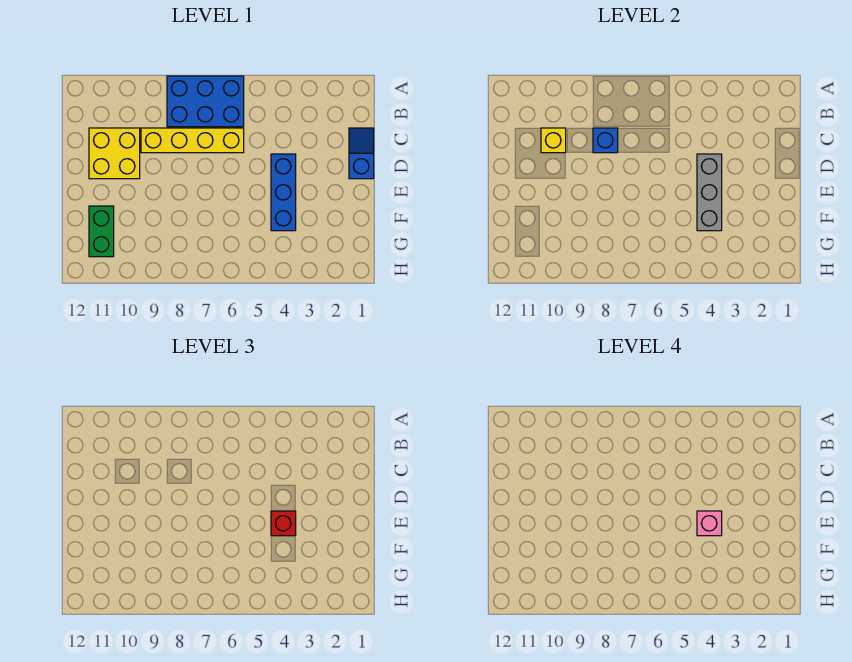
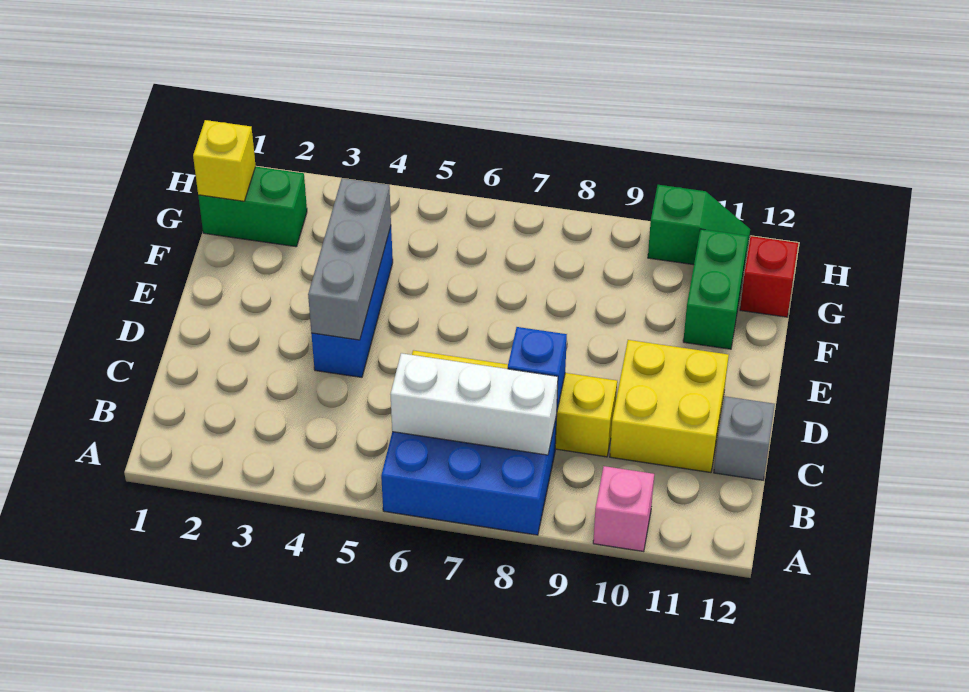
none -> white 1x3 brick [390,353,558,455]
blue 1x2 slope [349,128,374,179] -> none
yellow 1x1 brick [541,128,566,153] -> yellow 1x1 brick moved to [193,120,256,201]
none -> grey 1x1 brick [714,396,775,480]
red 1x1 brick [271,511,296,536] -> red 1x1 brick moved to [740,236,798,317]
pink 1x1 brick [697,511,722,536] -> pink 1x1 brick moved to [593,466,654,552]
none -> green 1x2 brick [198,167,307,247]
none -> green 1x2 slope [648,185,750,267]

